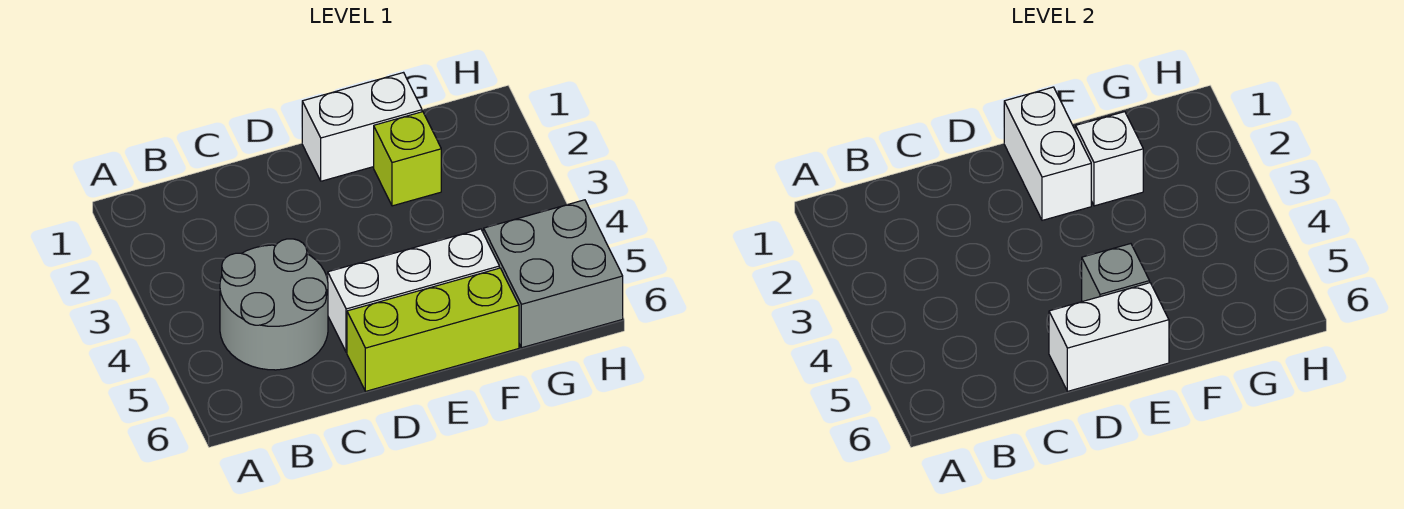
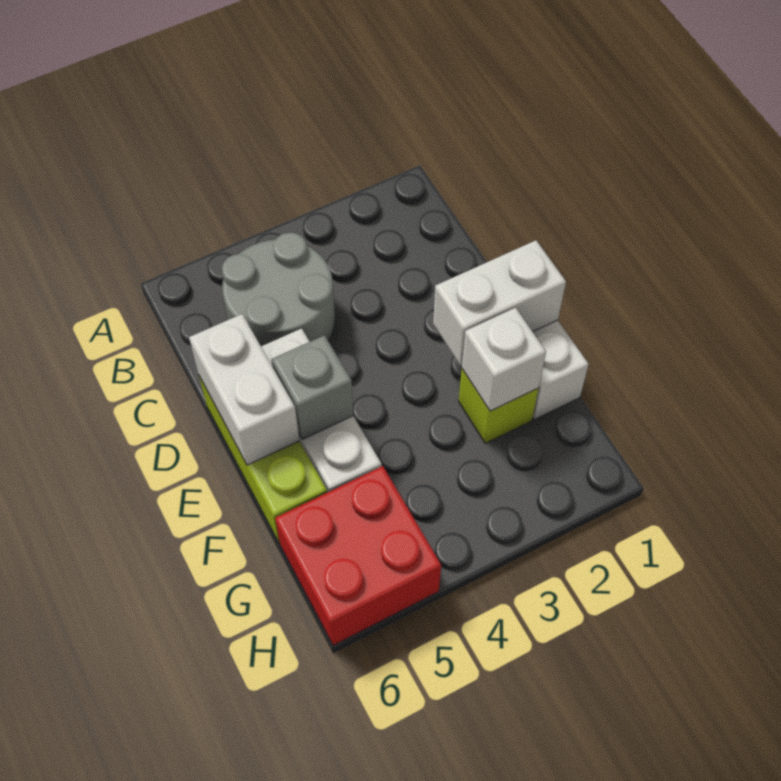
grey 2x2 brick [484,200,623,348] -> red 2x2 brick [275,466,441,646]

